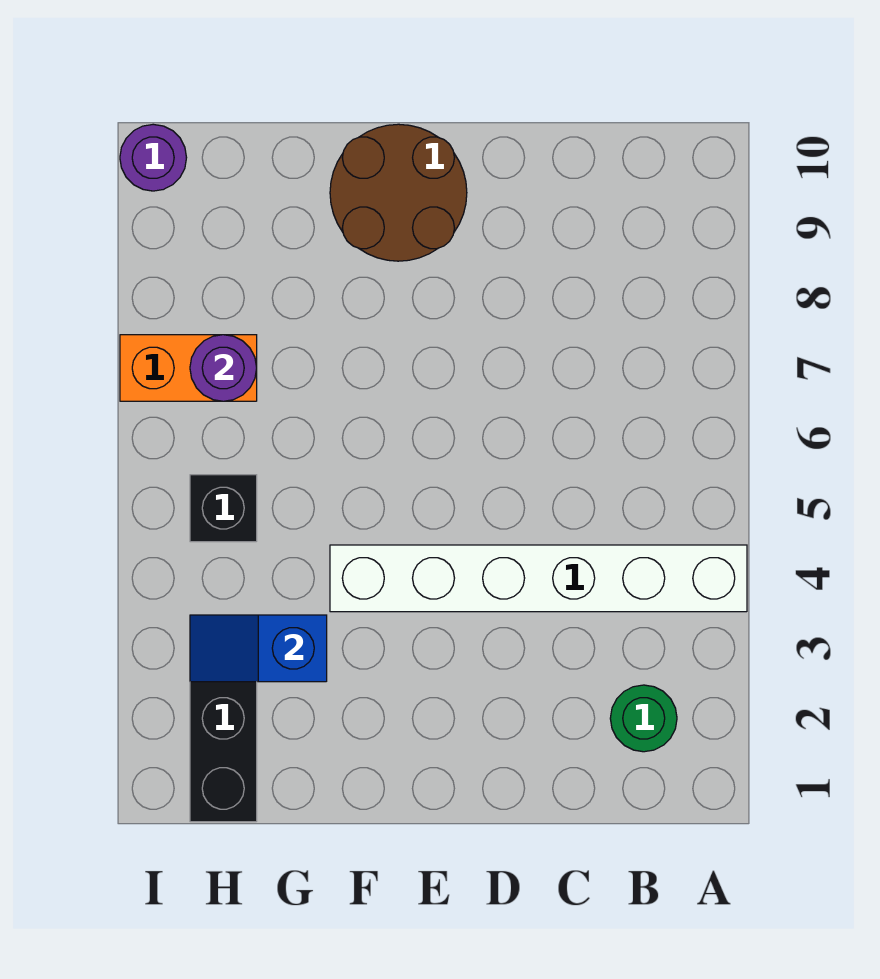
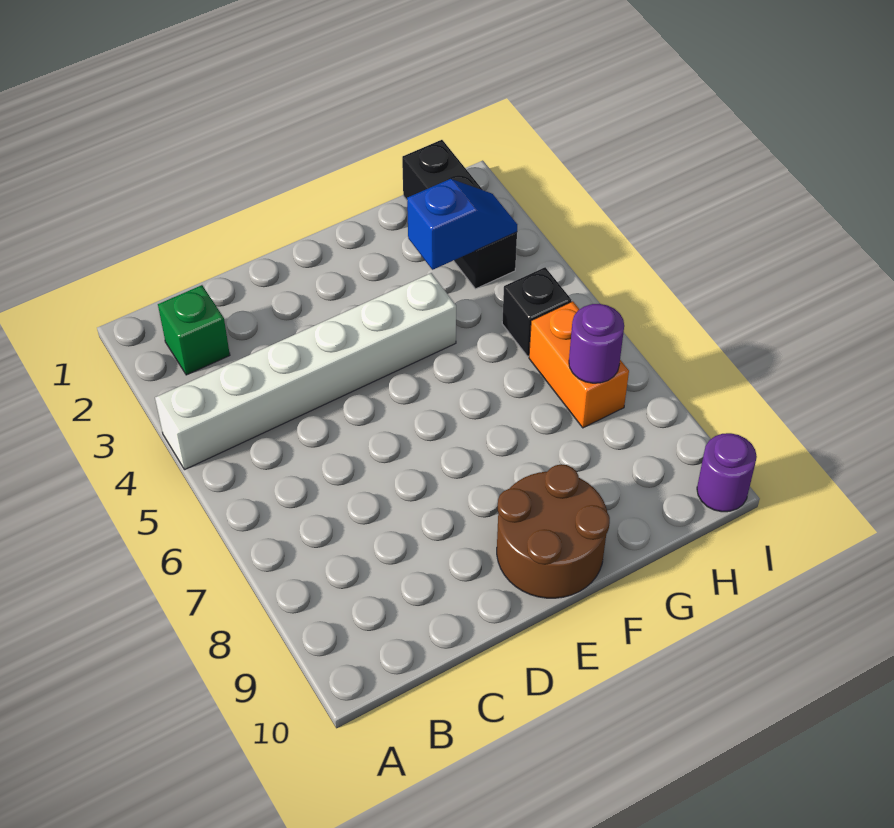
green 1x1 round brick [610,685,677,752] -> green 1x1 brick [158,285,230,375]
orange 1x2 brick [120,335,257,401] -> orange 1x2 brick turned to [529,301,629,428]

